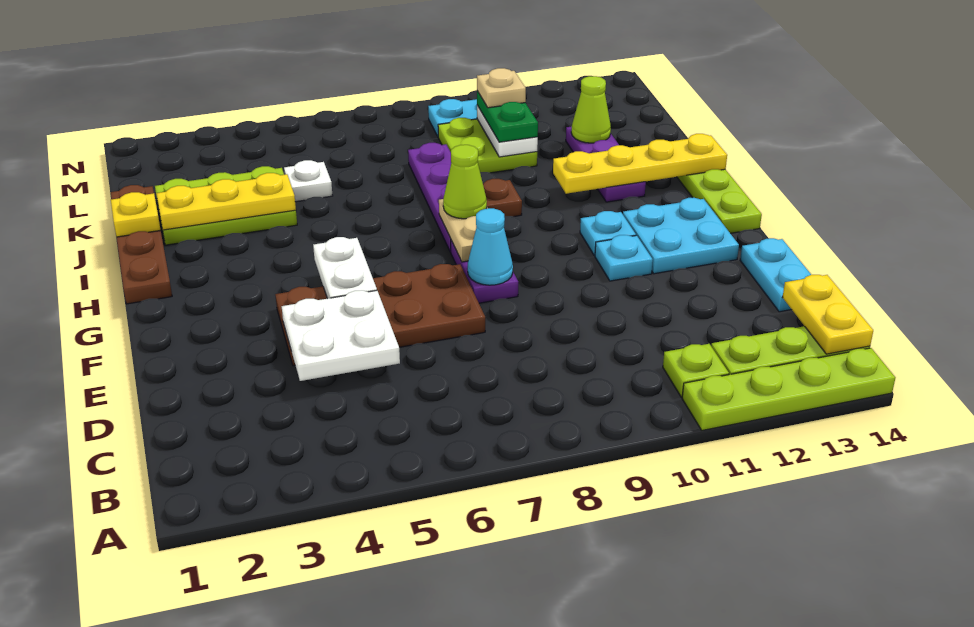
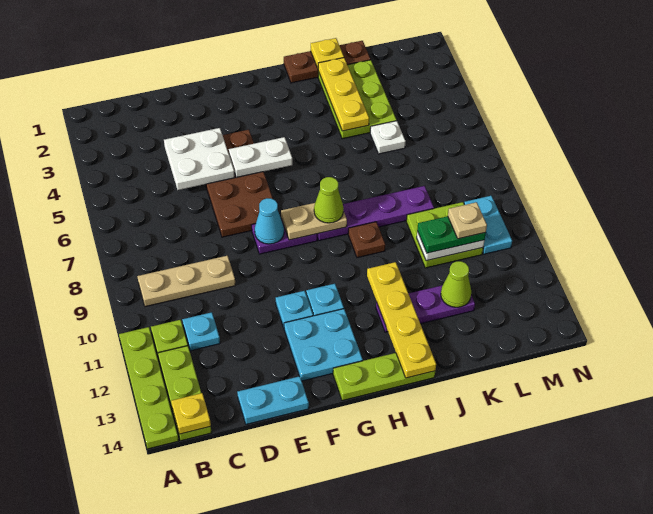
none -> tan 1x3 plate [137,256,236,307]
yellow 1x2 plate [783,275,873,354] -> yellow 1x1 plate [171,393,211,434]
none -> cyan 1x1 plate [182,312,220,351]
brown 1x4 plate [110,185,172,304] -> brown 1x3 plate [284,41,371,83]

